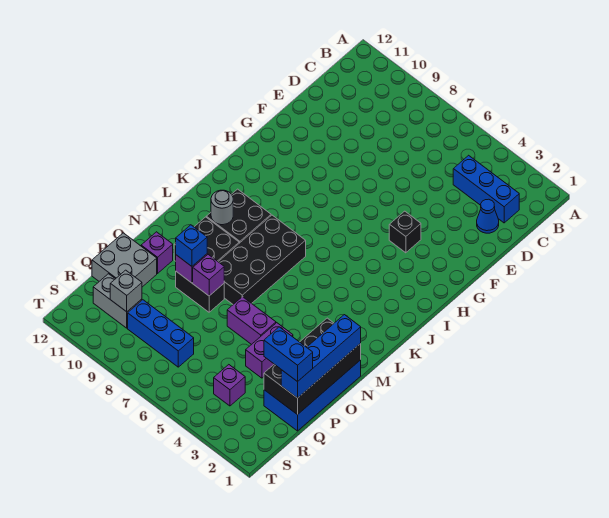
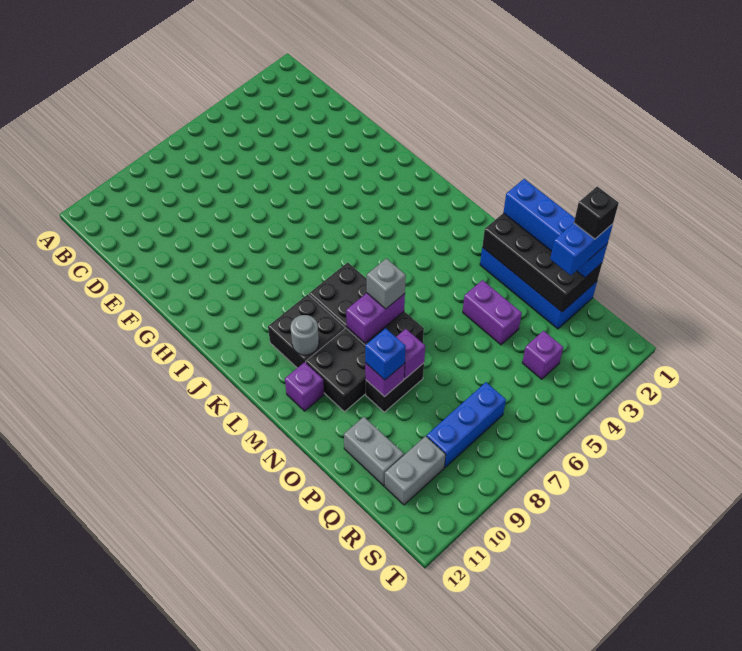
blue 1x3 brick [453,155,519,223] -> none
blue 1x1 cone [477,199,499,233] -> none
black 1x1 brick [389,211,421,253] -> black 1x1 brick moved to [574,186,619,239]
purple 1x2 brick [227,297,276,345] -> purple 1x2 brick moved to [346,293,405,343]
purple 1x1 brick [141,232,173,273] -> purple 1x1 brick moved to [285,362,324,411]
grey 2x2 brick [92,233,157,287] -> grey 1x2 brick [344,417,404,486]
grey 1x1 brick [110,270,142,312] -> grey 1x1 brick moved to [367,258,406,309]

